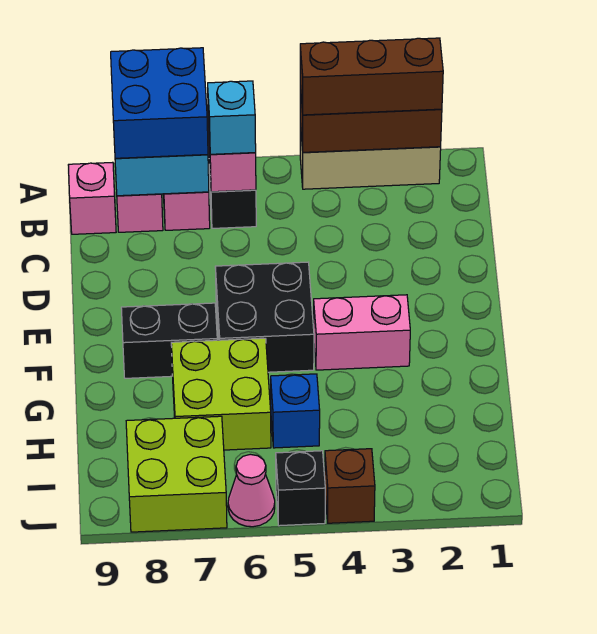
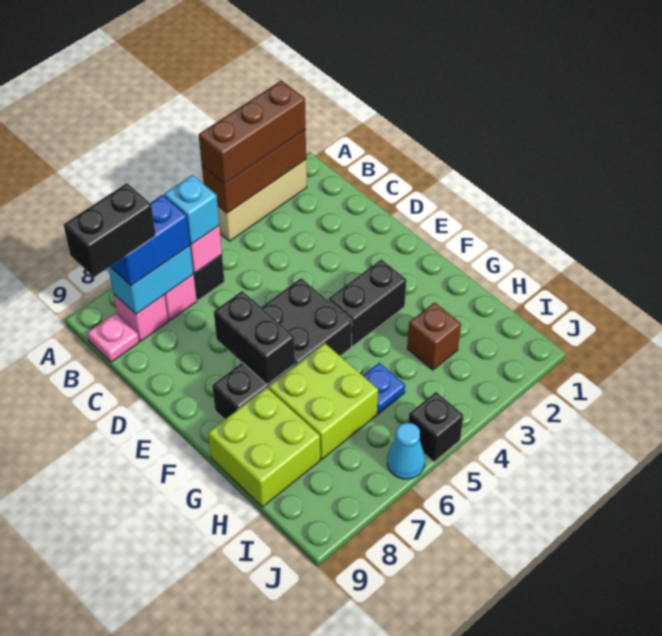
blue 2x2 brick [111,48,208,158] -> blue 1x2 brick [110,195,190,286]
none -> black 1x2 brick [64,183,156,277]
pink 1x1 brick [68,162,116,234] -> pink 1x1 plate [87,313,139,362]
none -> black 1x2 brick [214,291,295,385]
pink 1x2 brick [314,295,410,370] -> black 1x2 brick [328,259,406,346]
blue 1x1 brick [271,374,320,448] -> blue 1x1 plate [363,363,405,414]
lime 2x2 brick [126,416,227,532] -> lime 2x2 brick moved to [208,388,320,507]
brown 1x1 brick [325,449,375,523] -> brown 1x1 brick moved to [407,302,461,370]
pink 1x1 cone [228,454,275,527] -> cyan 1x1 cone [387,423,425,479]

